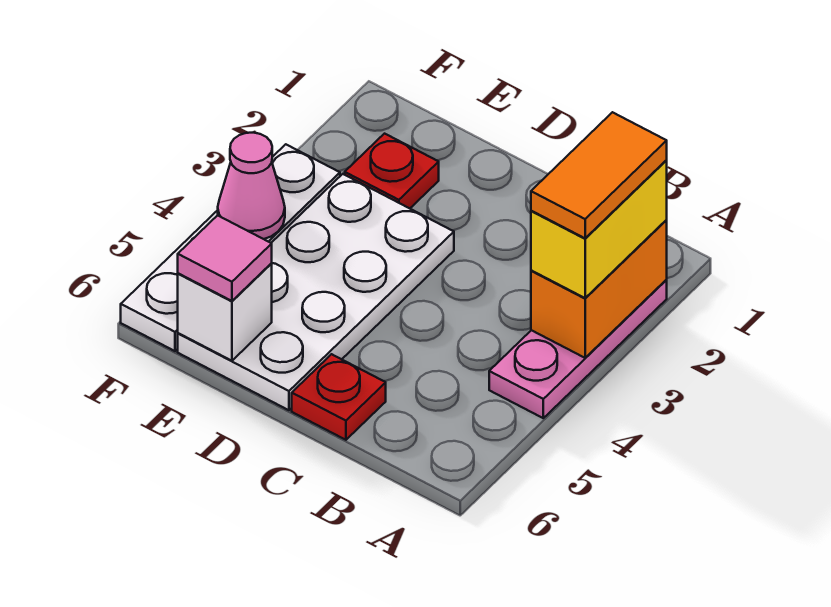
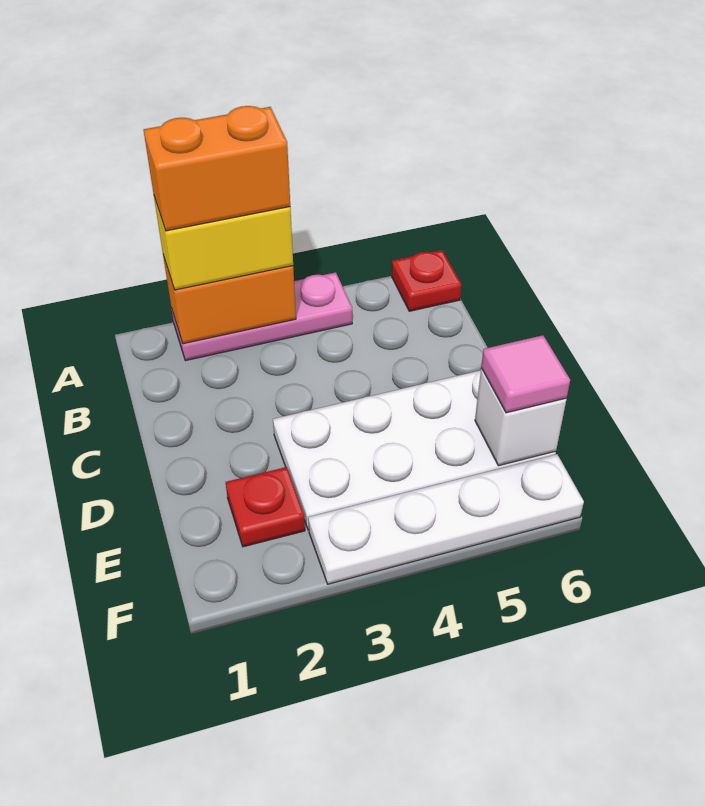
orange 1x2 tile [531,112,667,238] -> orange 1x2 brick [144,106,290,231]
red 1x1 plate [292,354,386,440] -> red 1x1 plate moved to [392,250,461,311]
pink 1x1 cone [218,133,285,239] -> none

